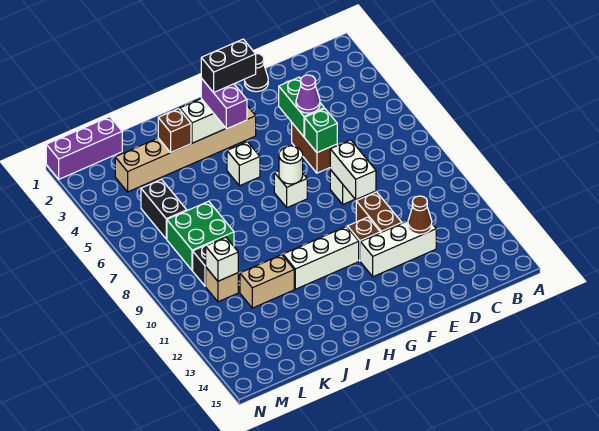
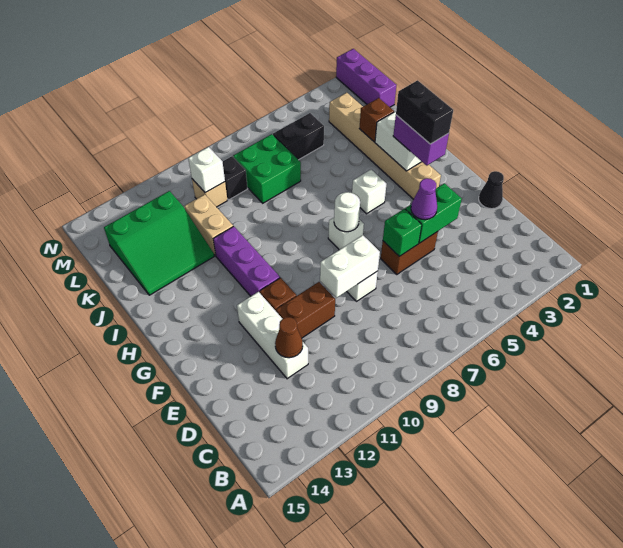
white 1x3 brick [283,226,359,289] -> purple 1x3 brick [213,226,280,296]
purple 1x2 brick [201,78,247,129] -> purple 1x2 brick turned to [393,115,449,165]
none -> green 3x3 slope [104,191,214,295]

